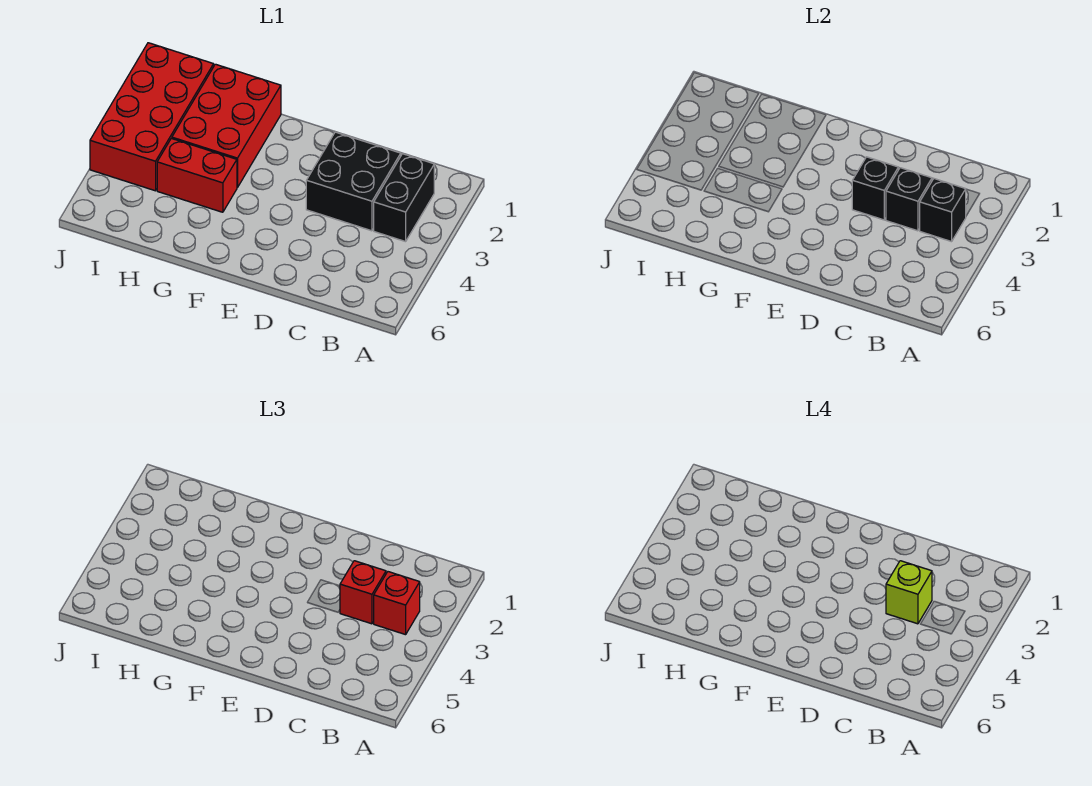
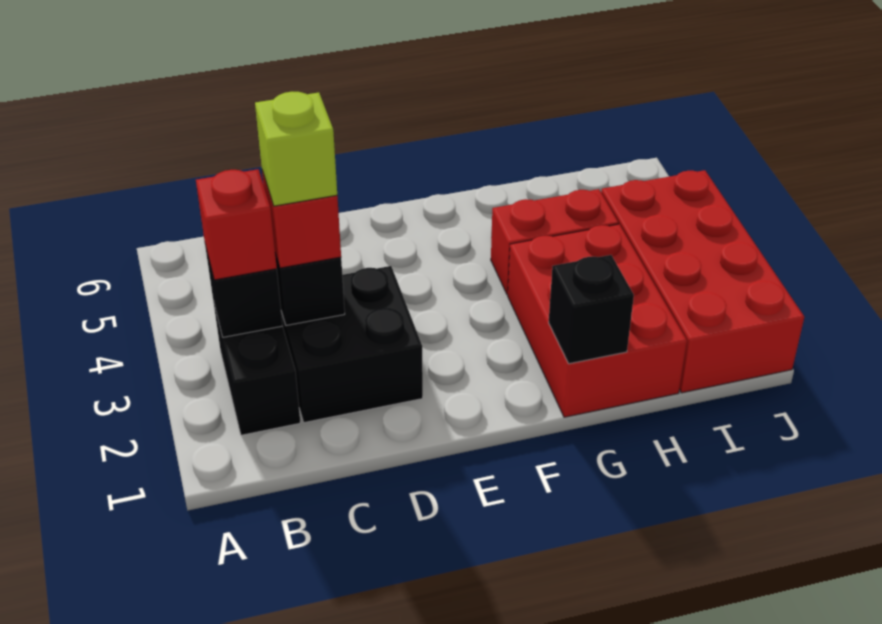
black 1x1 brick [852,157,898,220] -> black 1x1 brick moved to [549,255,634,364]

